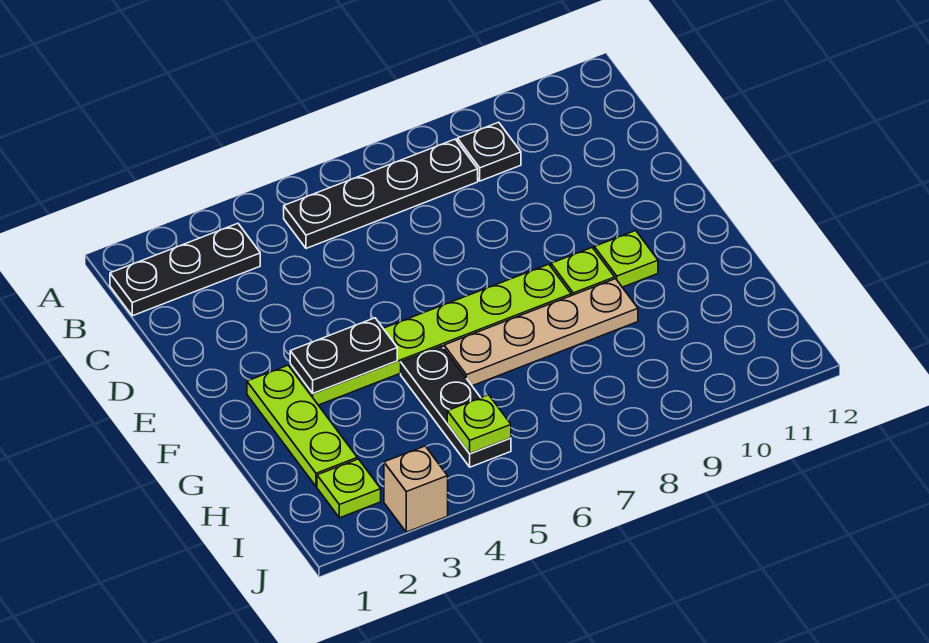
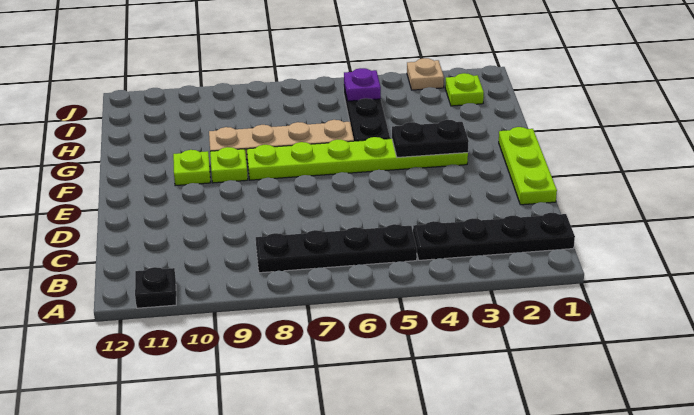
black 1x3 plate [110,223,260,316] -> black 1x4 plate [413,213,575,260]
black 1x1 plate [457,122,521,181] -> black 1x1 plate moved to [135,267,176,308]
lime 1x3 plate [247,365,357,487] -> lime 1x3 plate moved to [499,127,557,205]
lime 1x1 plate [447,395,511,453] -> purple 1x1 plate [344,68,381,101]
tan 1x1 brick [384,446,448,532] -> tan 1x1 plate [407,58,444,90]

